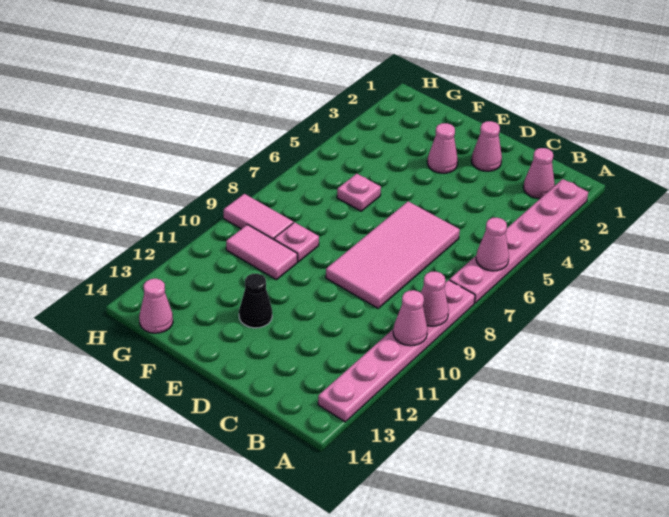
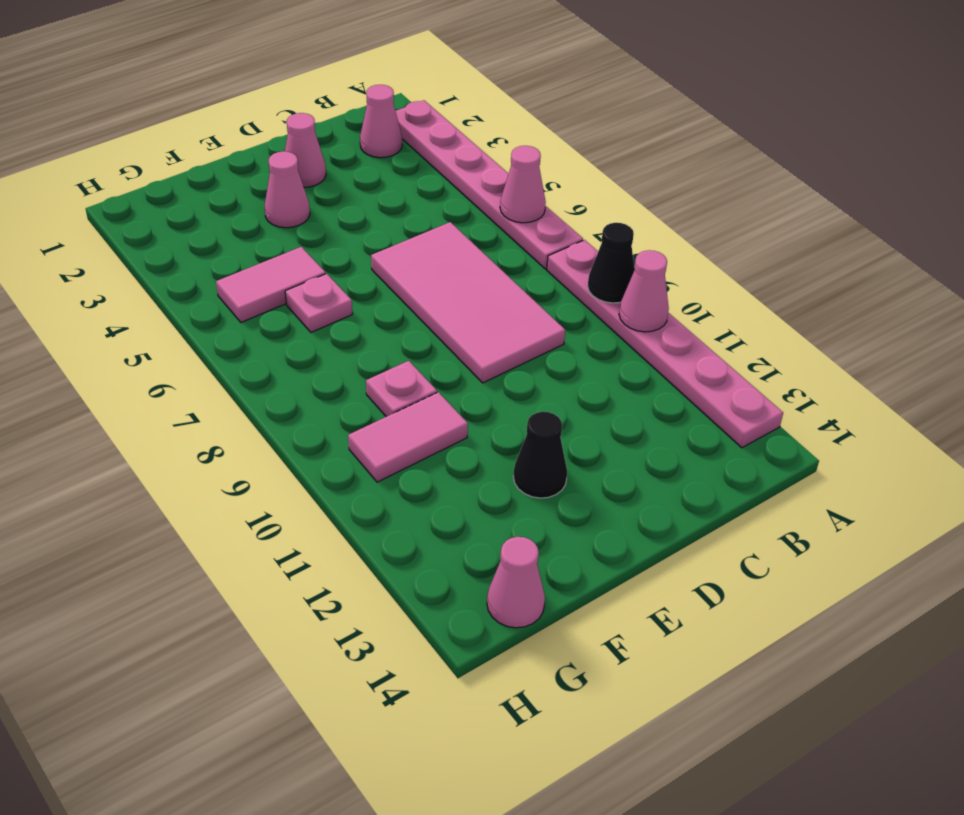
pink 1x1 cone [421,272,449,326] -> black 1x1 cone [588,223,635,303]
pink 1x2 tile [224,194,293,240] -> pink 1x2 tile moved to [216,247,326,322]

